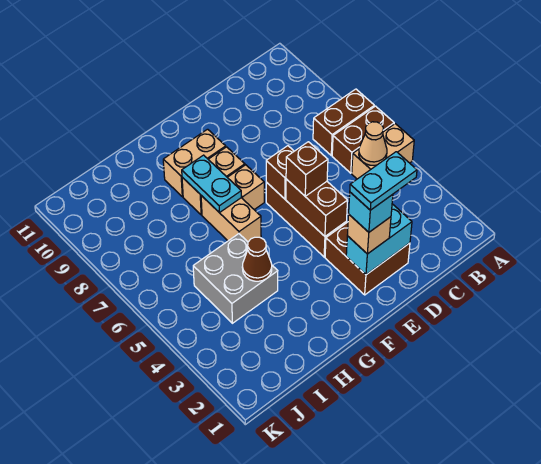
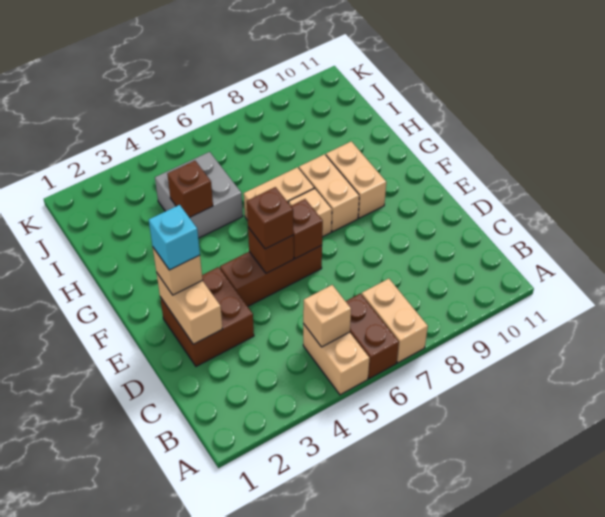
brown 1x2 brick [313,89,374,155] -> tan 1x2 brick [362,279,428,363]
tan 1x1 cone [359,122,387,165] -> tan 1x1 brick [303,285,351,347]
cyan 1x2 brick [346,204,412,275] -> tan 1x2 brick [156,272,223,344]
cyan 1x2 plate [350,152,417,210] -> none
brown 1x2 brick [286,179,348,236] -> brown 1x1 brick [248,227,294,273]
cyan 1x2 plate [182,155,241,213] -> none
brown 1x1 cone [242,237,272,281] -> brown 1x1 brick [167,161,213,218]

